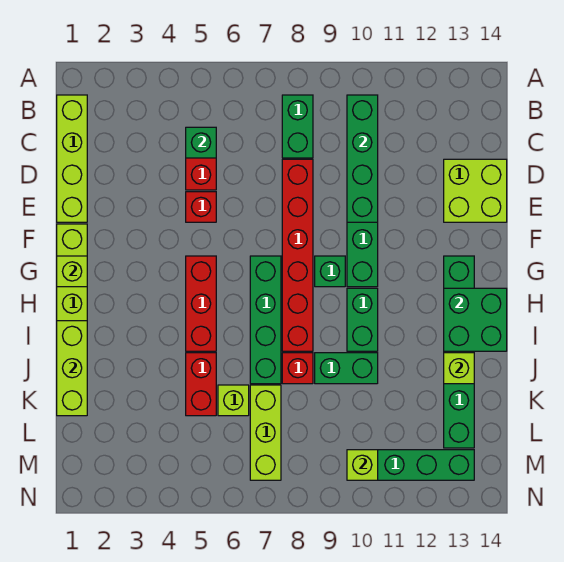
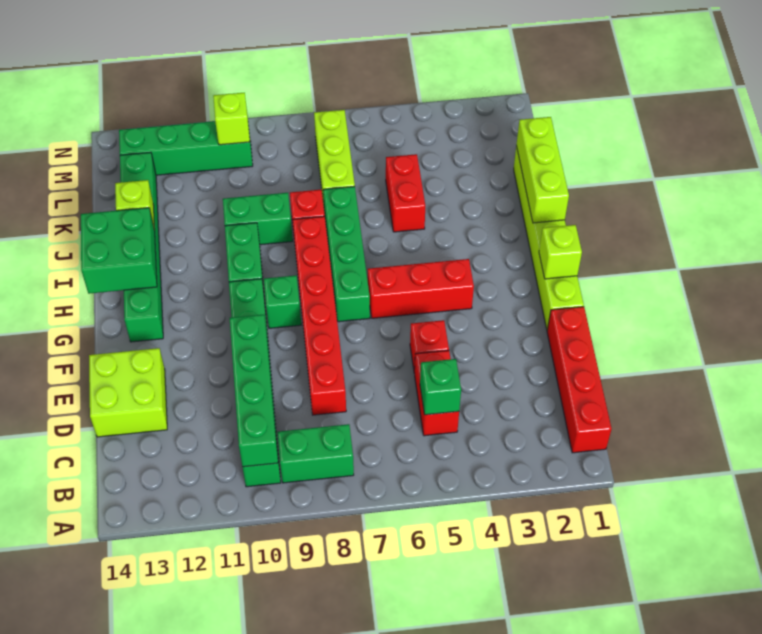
lime 1x4 brick [57,95,87,222] -> red 1x4 brick [547,307,612,453]
green 1x2 brick [282,95,313,158] -> green 1x2 brick turned to [277,424,354,483]
red 1x3 brick [186,256,216,351] -> red 1x3 brick turned to [368,259,474,318]
lime 1x1 brick [218,385,249,416] -> none

